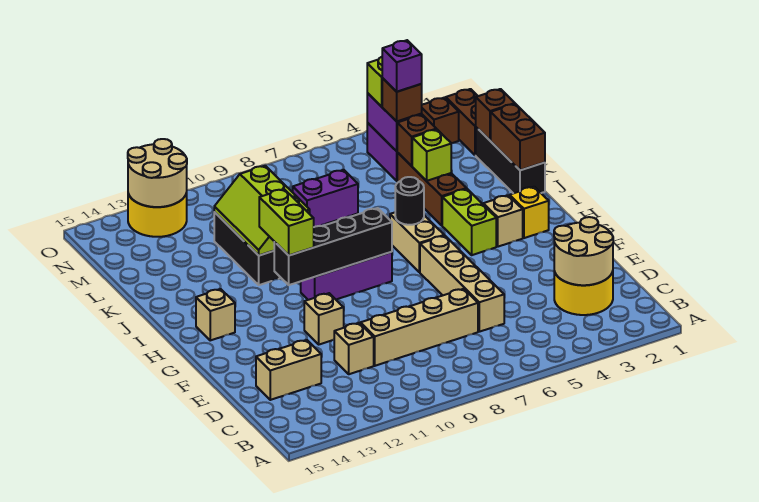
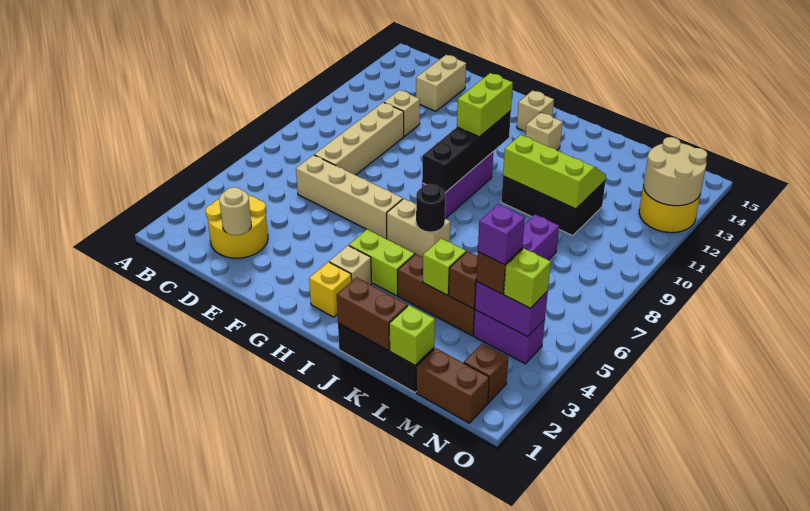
tan 2x2 round brick [554,217,613,285] -> tan 1x1 round brick [219,187,251,235]
tan 1x1 brick [304,293,344,344] -> tan 1x1 brick moved to [525,112,562,150]
lime 1x2 brick [259,189,314,255] -> lime 1x2 brick turned to [457,73,513,137]
brown 1x1 brick [476,89,515,140] -> lime 1x1 brick [389,305,435,365]

